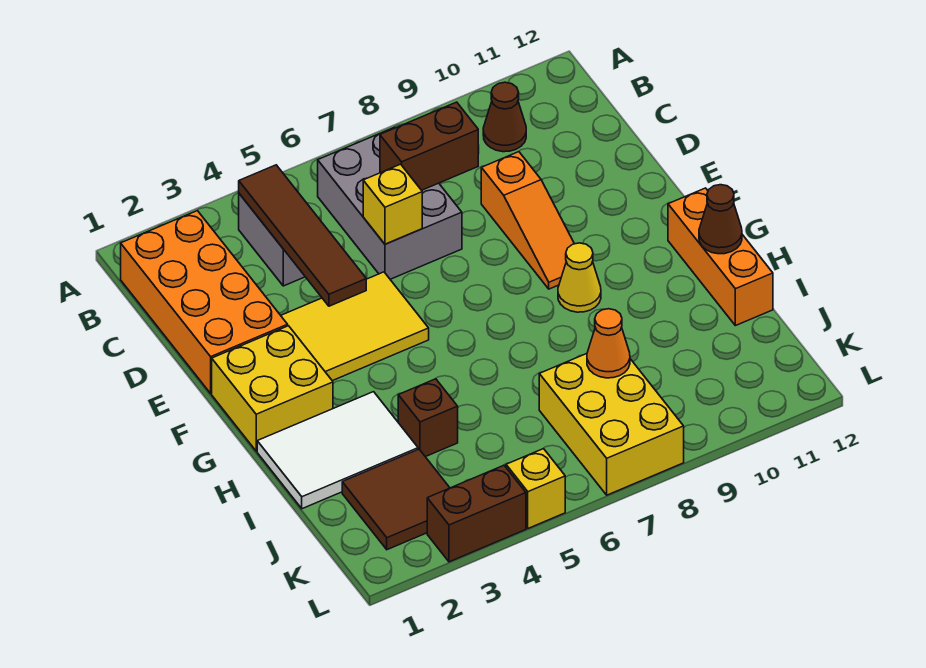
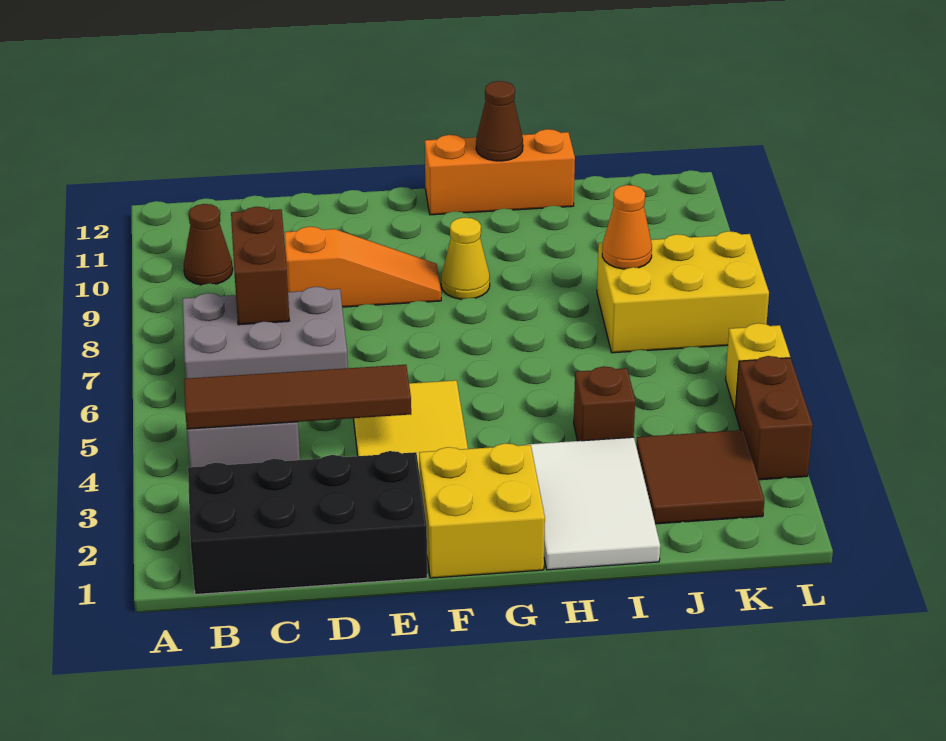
orange 2x4 brick [121,211,288,393] -> black 2x4 brick [188,451,427,594]
yellow 1x1 brick [363,164,422,244] -> none

